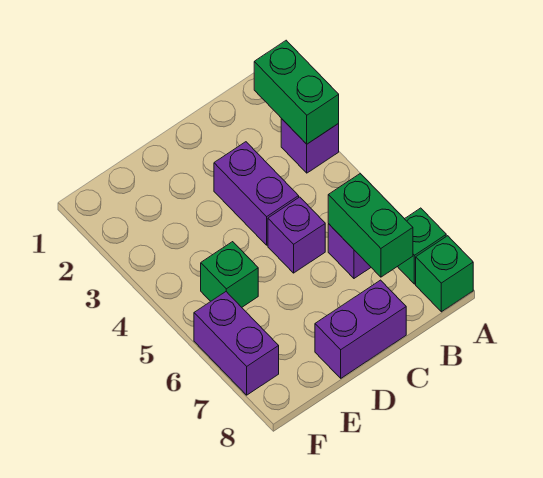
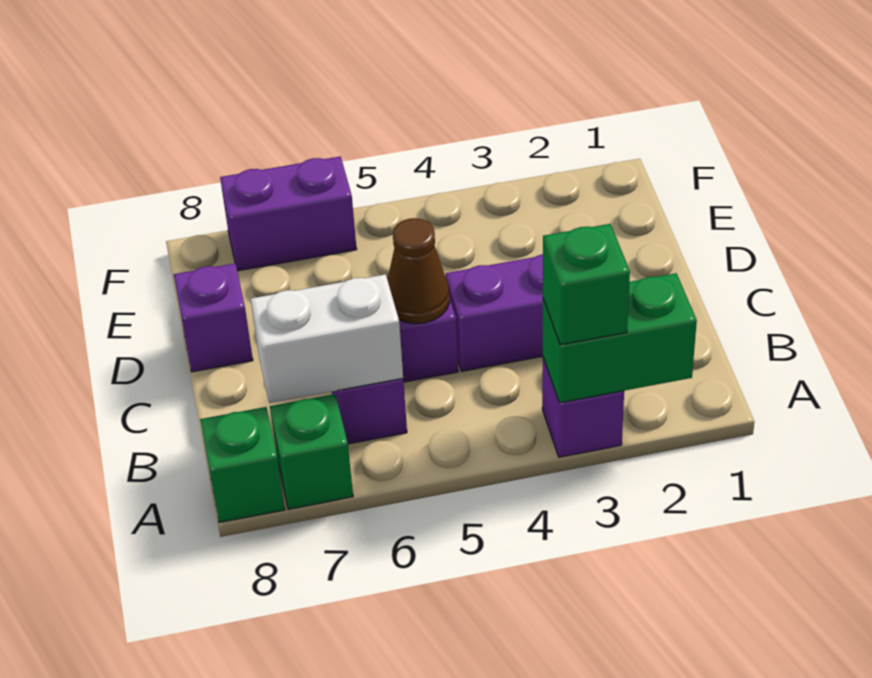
green 1x2 brick [328,174,413,277] -> white 1x2 brick [251,274,403,403]
none -> brown 1x1 cone [387,218,450,324]
purple 1x2 brick [315,280,406,378] -> purple 1x1 brick [174,263,253,372]
green 1x1 brick [201,242,258,307] -> green 1x1 brick moved to [543,224,630,345]

